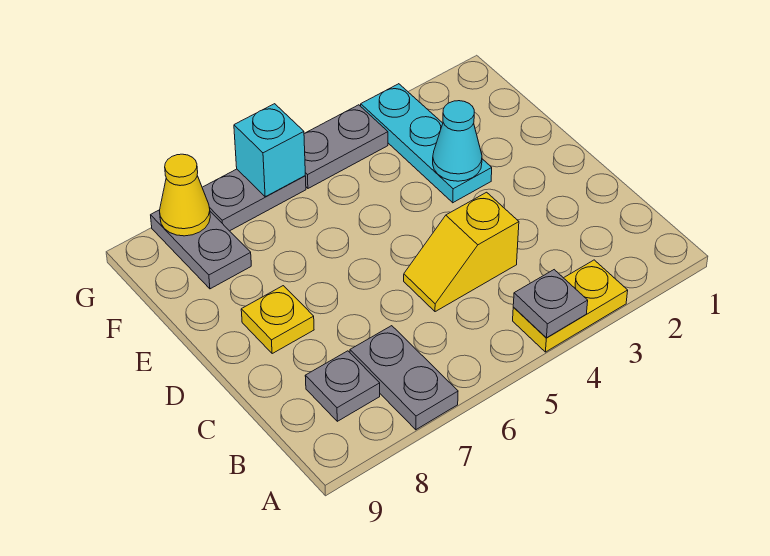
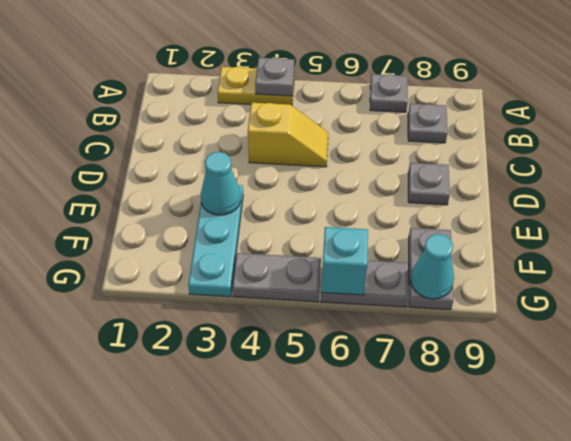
grey 1x2 plate [350,326,458,430] -> grey 1x1 plate [370,74,408,112]
yellow 1x1 plate [241,286,314,354] -> grey 1x1 plate [408,163,450,205]
yellow 1x1 cone [160,154,210,236] -> cyan 1x1 cone [411,234,454,299]

